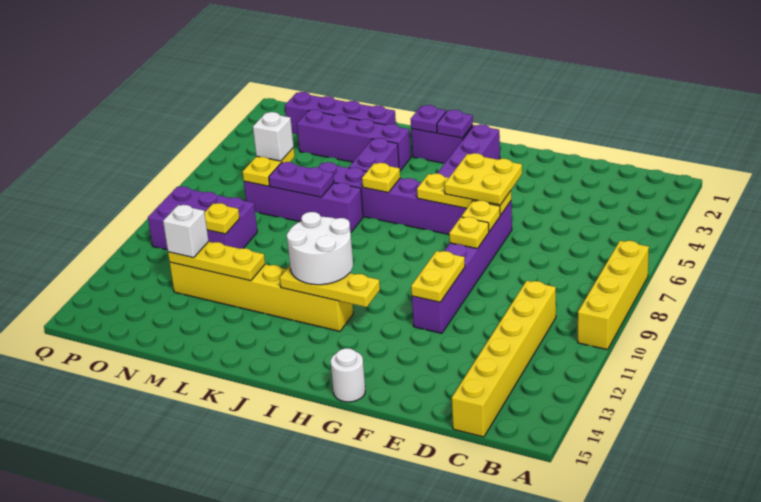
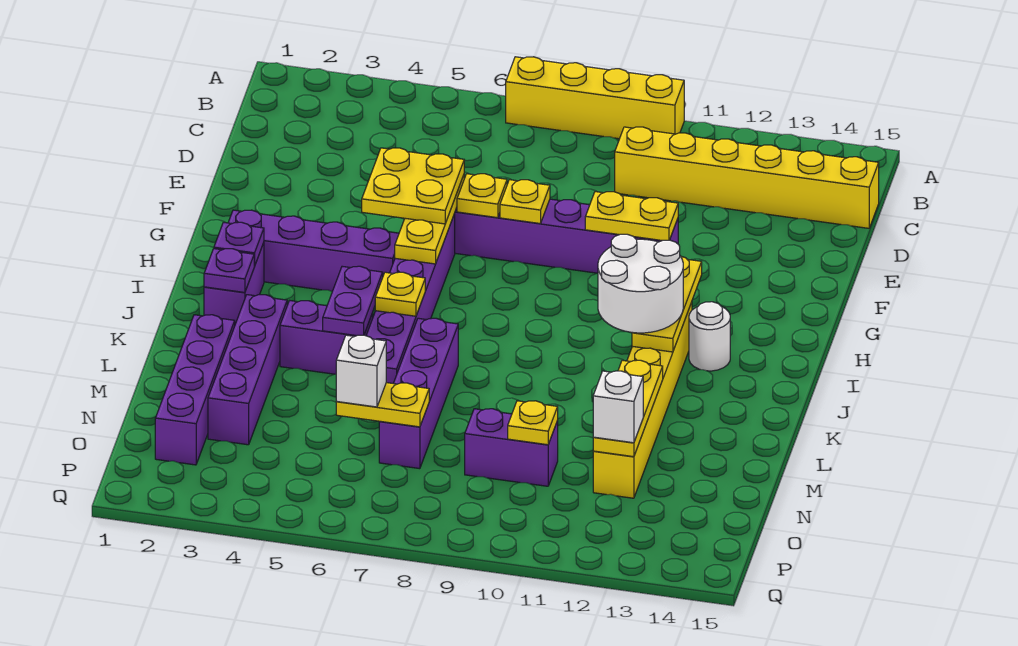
white 1x1 round brick [331,348,365,402] -> white 1x1 round brick moved to [689,302,730,371]
purple 1x2 plate [269,162,334,197] -> purple 1x2 plate moved to [323,266,383,336]
purple 2x3 brick [148,186,257,250] -> purple 1x2 brick [465,409,558,486]

